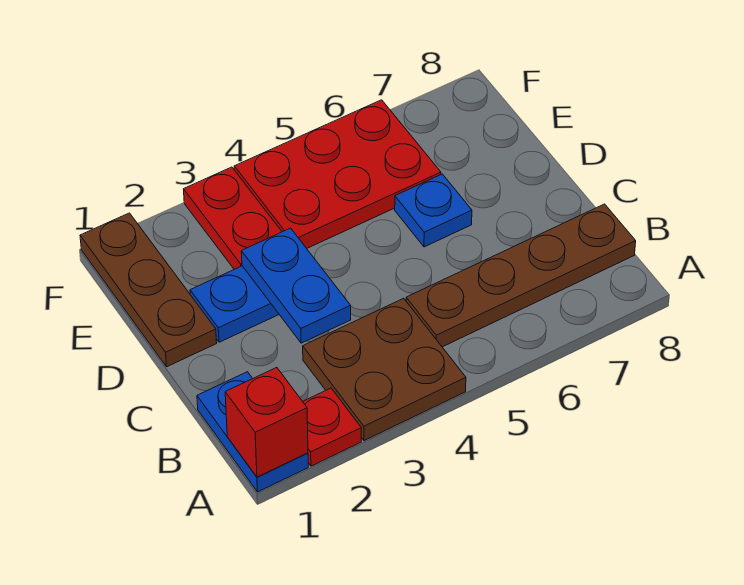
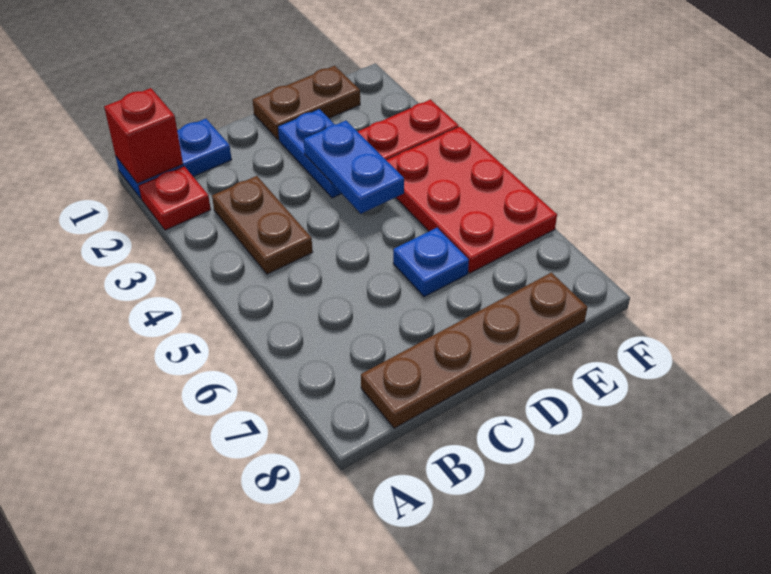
brown 2x2 plate [303,298,466,441] -> brown 1x2 plate [212,176,313,274]
brown 1x4 plate [406,204,636,347] -> brown 1x4 plate turned to [361,273,587,428]
blue 1x2 plate [241,228,351,343] -> blue 1x2 plate turned to [304,121,404,214]
brown 1x3 plate [80,213,217,367] -> brown 1x2 plate [253,66,360,140]

